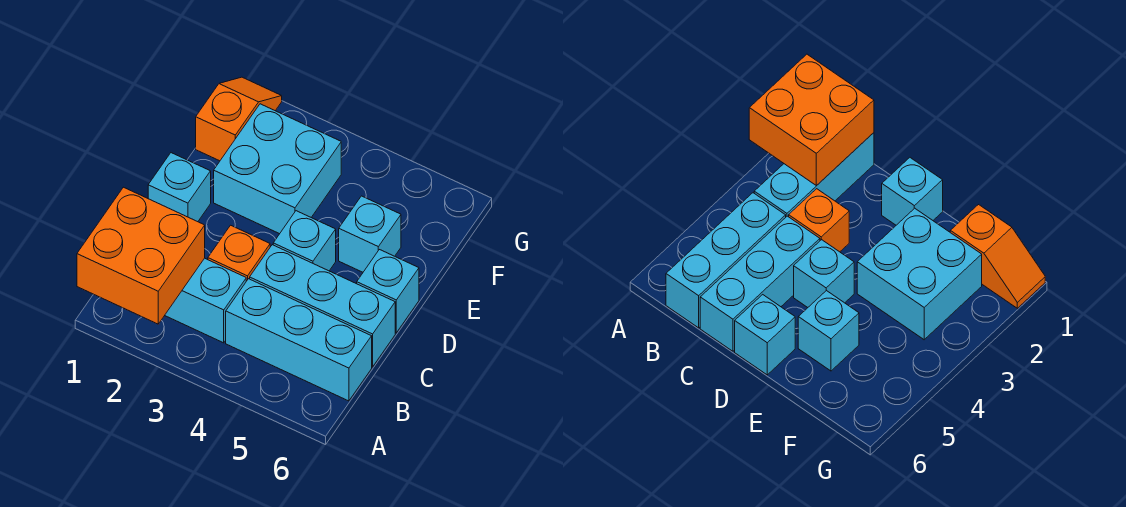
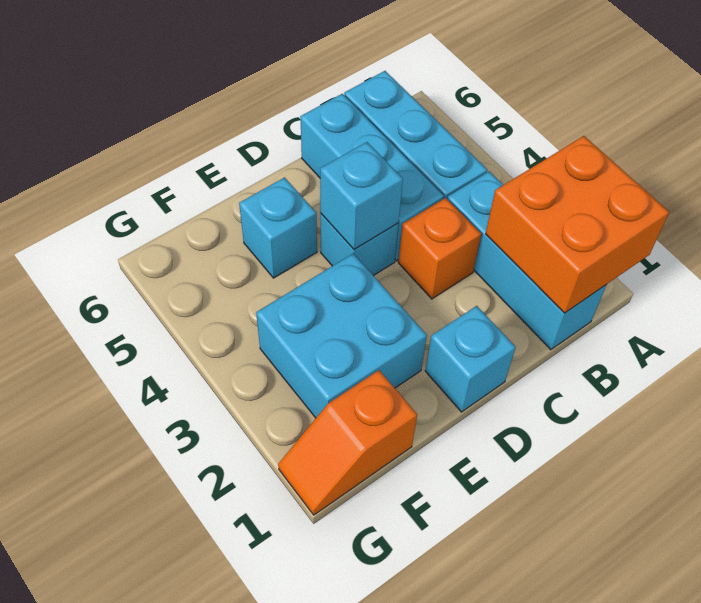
cyan 1x1 brick [357,250,419,333] -> cyan 1x1 brick moved to [320,142,403,249]

